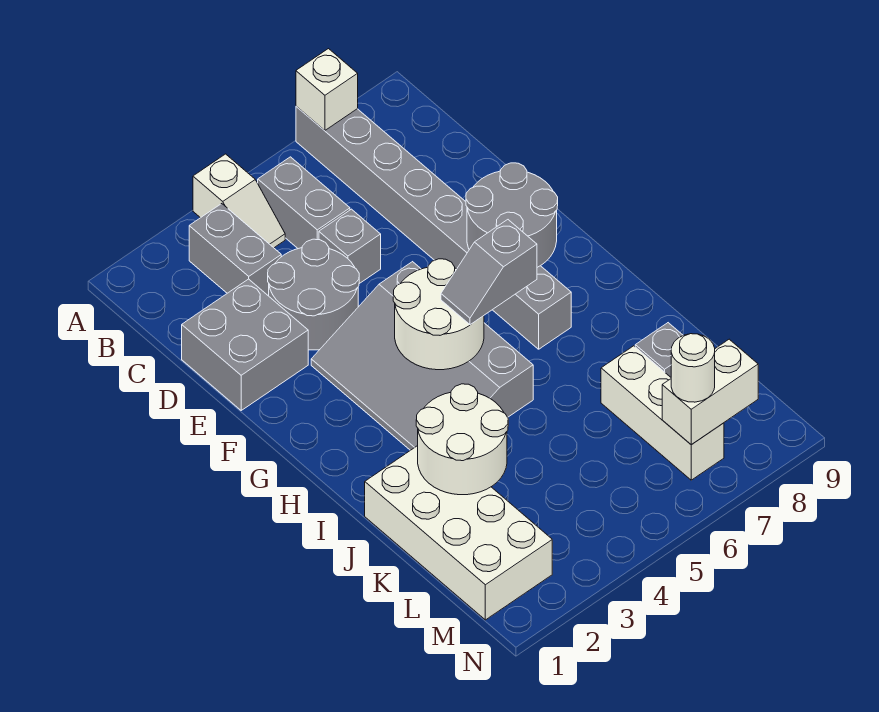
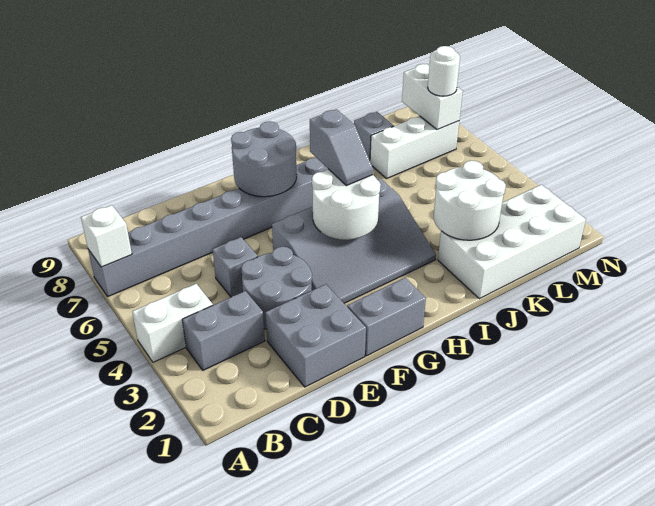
white 1x2 slope [193,154,285,248] -> white 1x2 brick [132,284,213,362]
grey 1x2 brick [258,157,350,249] -> grey 1x2 brick moved to [347,278,426,356]

